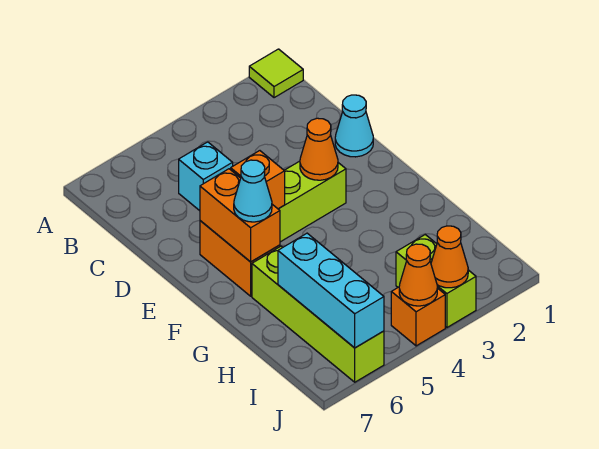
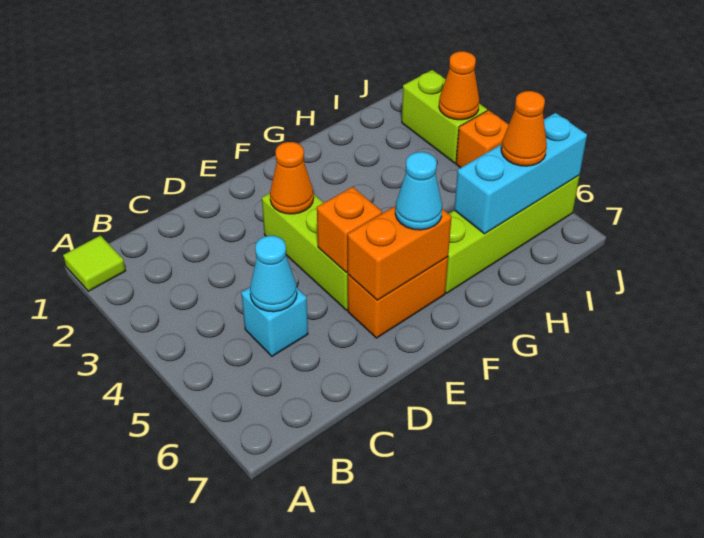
cyan 1x1 cone [335,95,373,157] -> cyan 1x1 cone moved to [250,236,297,312]
lime 1x2 brick [396,235,476,328] -> lime 1x2 brick turned to [402,70,487,163]
orange 1x1 cone [399,244,437,306] -> orange 1x1 cone moved to [501,91,547,166]

